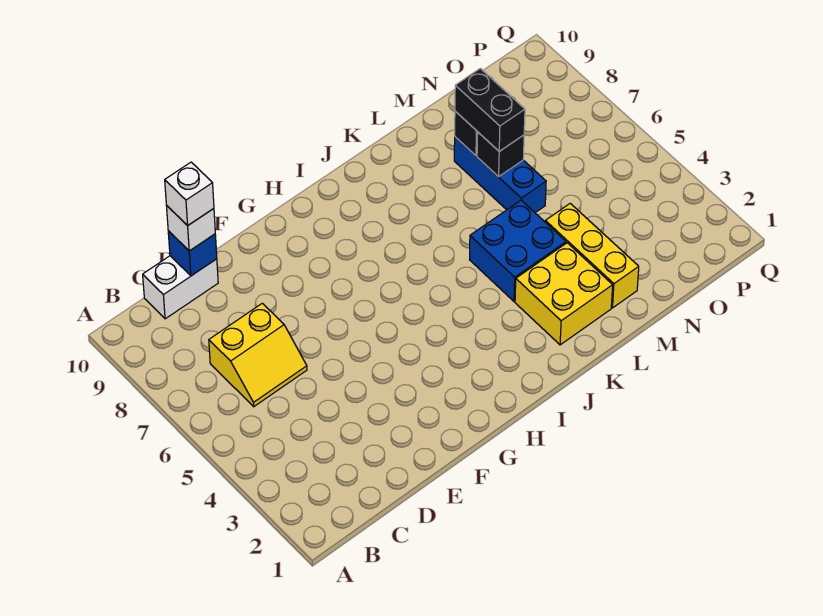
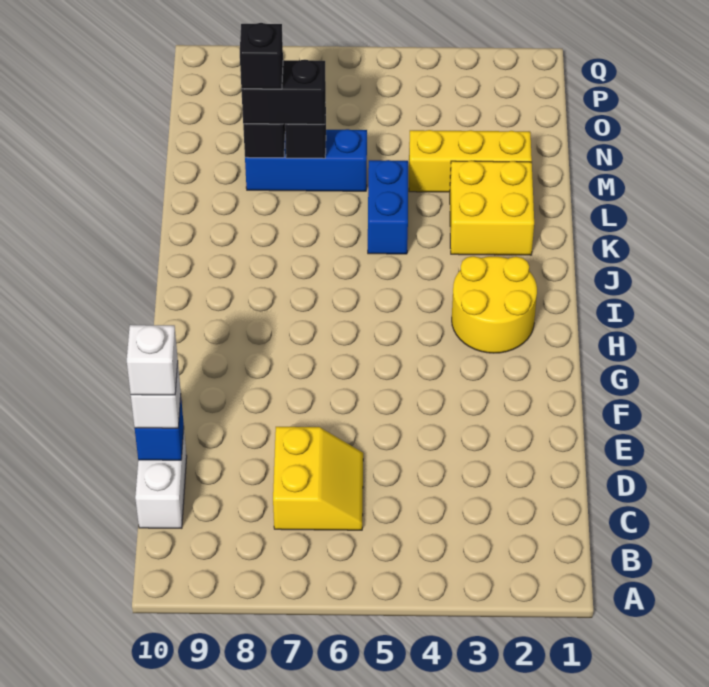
none -> yellow 2x2 round brick [452,256,537,353]
blue 2x2 brick [470,200,566,301] -> blue 1x2 brick [368,160,408,254]
none -> black 1x1 brick [240,23,283,89]

